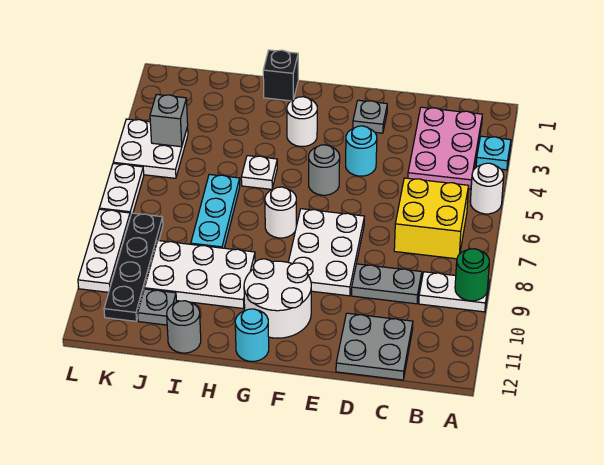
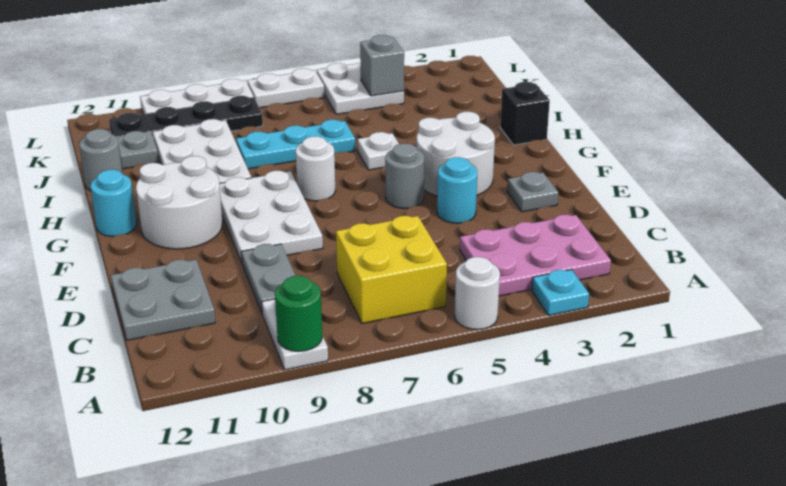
white 2x3 plate [288,209,365,296] -> white 2x3 plate turned to [219,171,323,262]
white 1x1 round brick [287,97,317,146] -> white 2x2 round brick [417,112,495,196]

